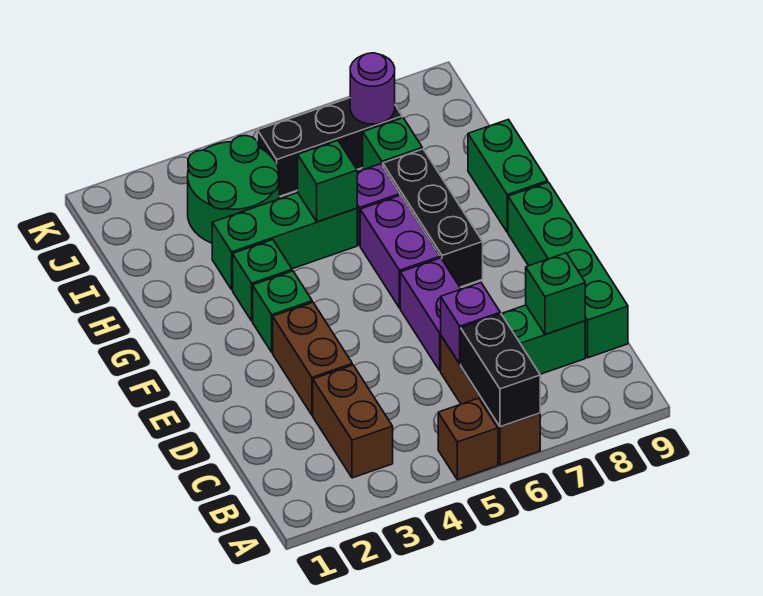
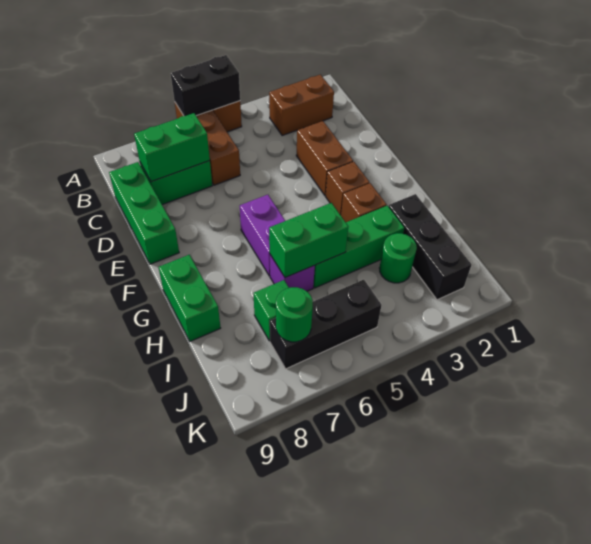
black 1x2 brick [461,314,540,427] -> black 1x2 brick turned to [171,55,240,116]
brown 1x2 brick [313,365,393,478] -> brown 1x2 brick turned to [269,75,334,136]
purple 1x1 brick [441,283,500,364] -> none
green 1x1 brick [526,253,585,334] -> green 1x2 brick [134,113,210,182]
green 1x4 brick [508,182,628,358] -> green 1x3 brick [109,162,179,264]
purple 1x2 brick [400,258,461,371] -> none
green 1x1 brick [253,271,312,352] -> brown 1x1 brick [326,162,370,215]
black 1x3 brick [383,149,483,287] -> black 1x3 brick moved to [389,194,471,300]
green 1x1 brick [233,240,292,321] -> brown 1x1 brick [341,183,387,222]
green 1x1 brick [298,141,357,222] -> green 1x2 brick [269,203,348,278]
green 2x2 round brick [188,135,279,243] -> green 1x1 round brick [380,233,417,283]
purple 1x1 round brick [350,53,395,124] -> green 1x1 round brick [276,287,313,342]

